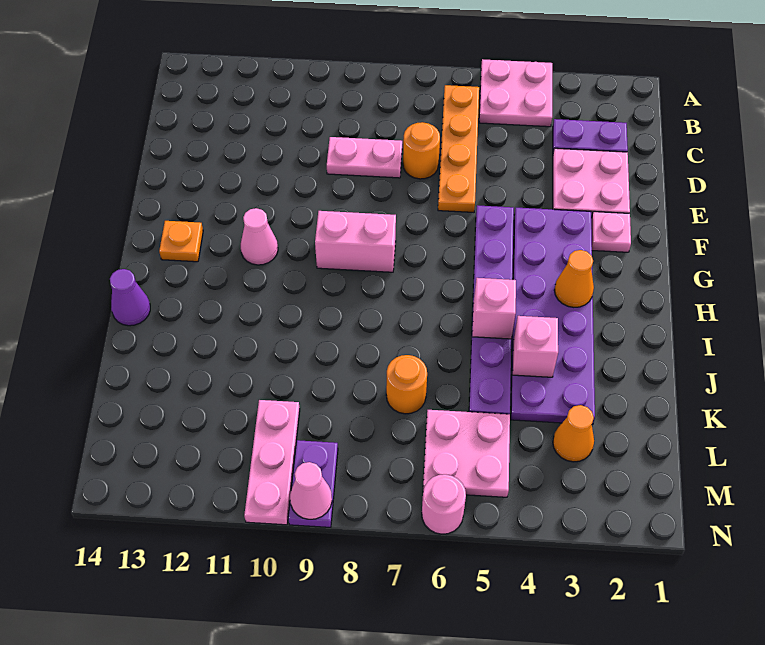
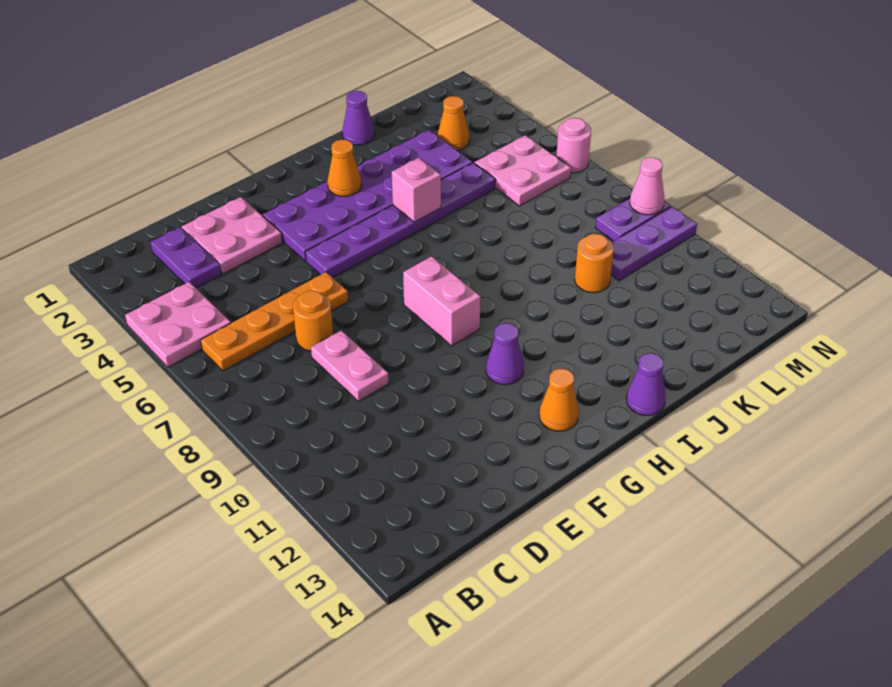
pink 1x1 plate [591,212,631,252] -> none
pink 1x1 cone [241,208,278,265] -> purple 1x1 cone [486,323,524,385]
orange 1x1 plate [159,221,203,262] -> orange 1x1 cone [539,369,579,431]
none -> purple 1x1 cone [342,91,375,145]
pink 1x1 brick [513,316,558,377] -> none
orange 1x1 round brick [386,355,427,414] -> orange 1x1 round brick moved to [575,234,614,293]
pink 1x3 plate [244,400,300,525] -> purple 1x3 plate [611,206,697,281]

